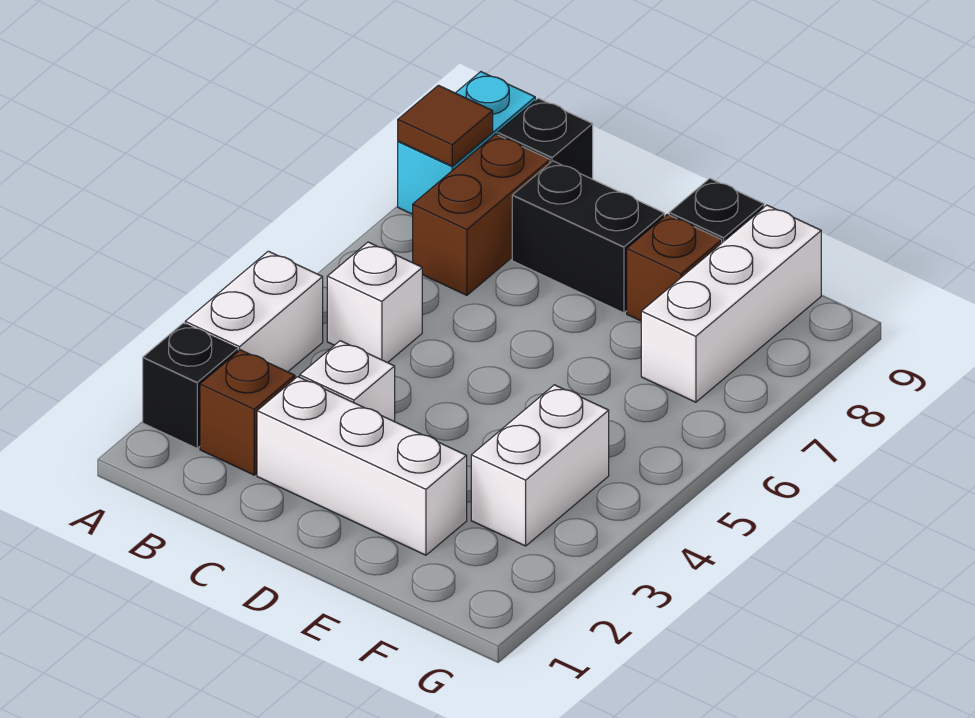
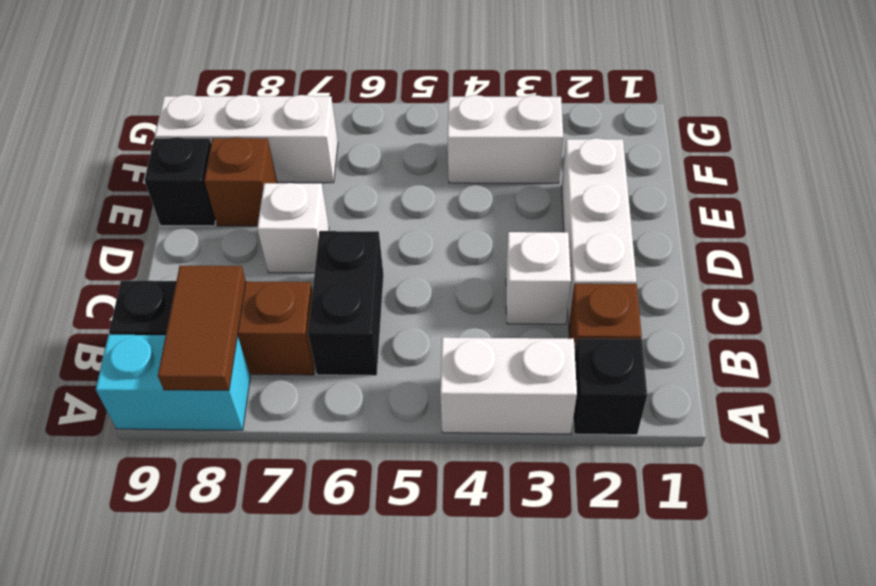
brown 1x1 tile [398,85,493,166] -> brown 1x2 tile [158,266,246,391]
white 1x1 brick [327,242,422,363] -> white 1x1 brick moved to [257,183,329,273]
black 1x2 brick [512,161,664,313] -> black 1x2 brick moved to [308,231,384,376]

